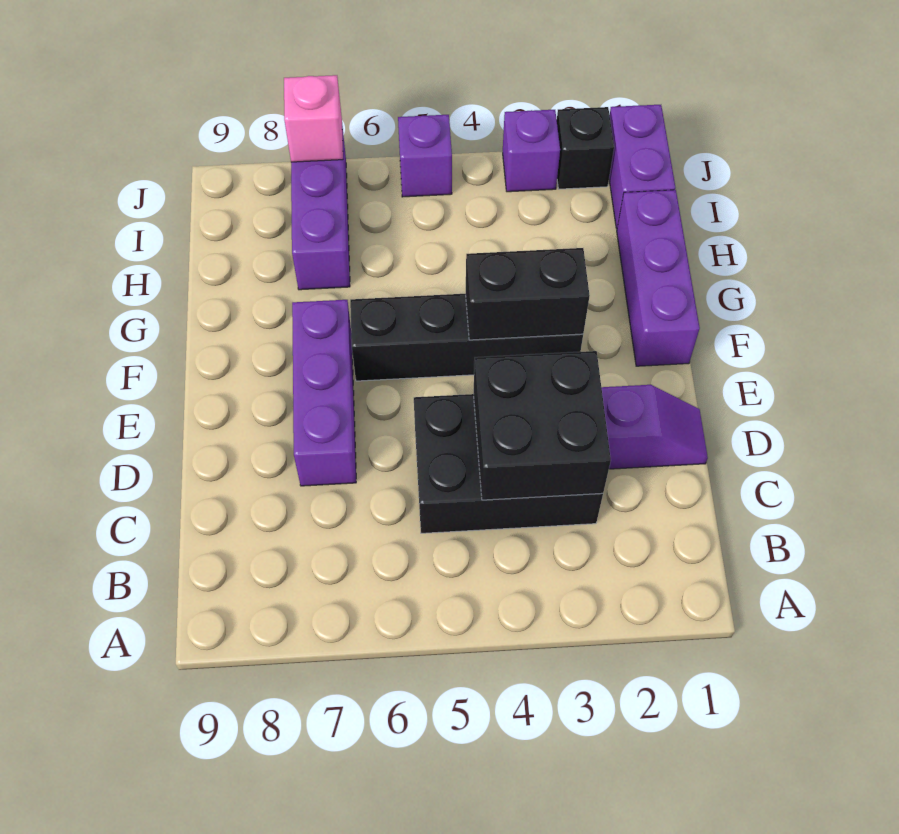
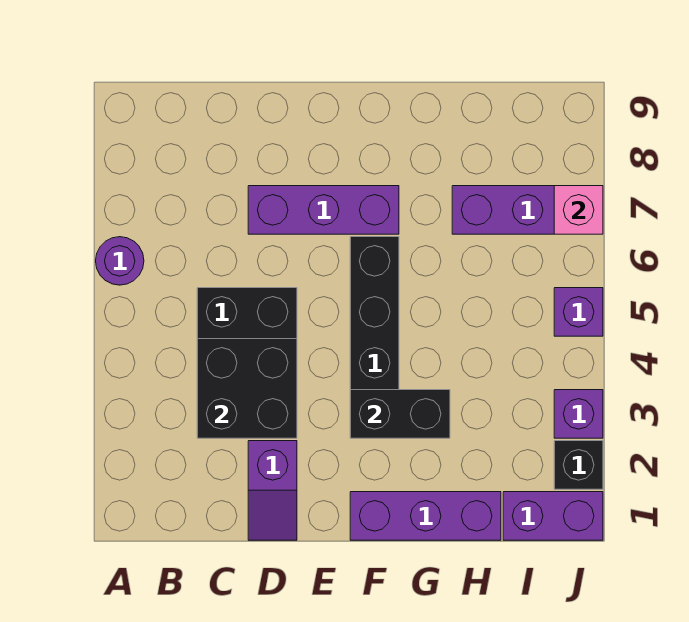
none -> purple 1x1 round brick [96,237,144,285]
black 1x2 brick [466,248,590,340] -> black 1x2 brick turned to [350,390,450,438]

